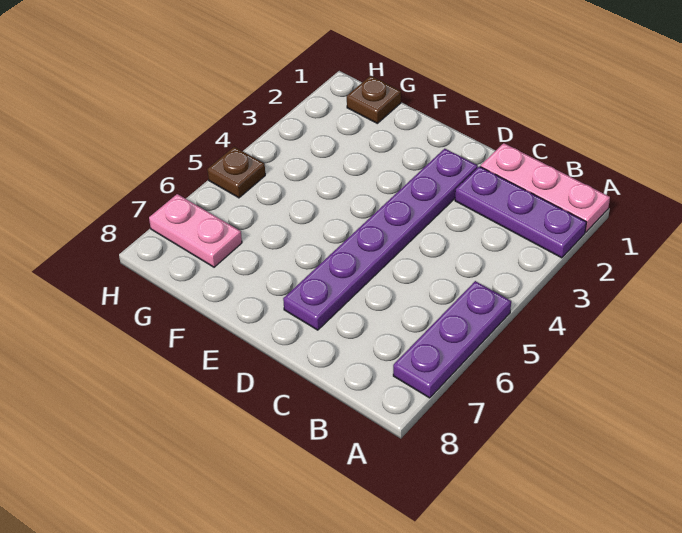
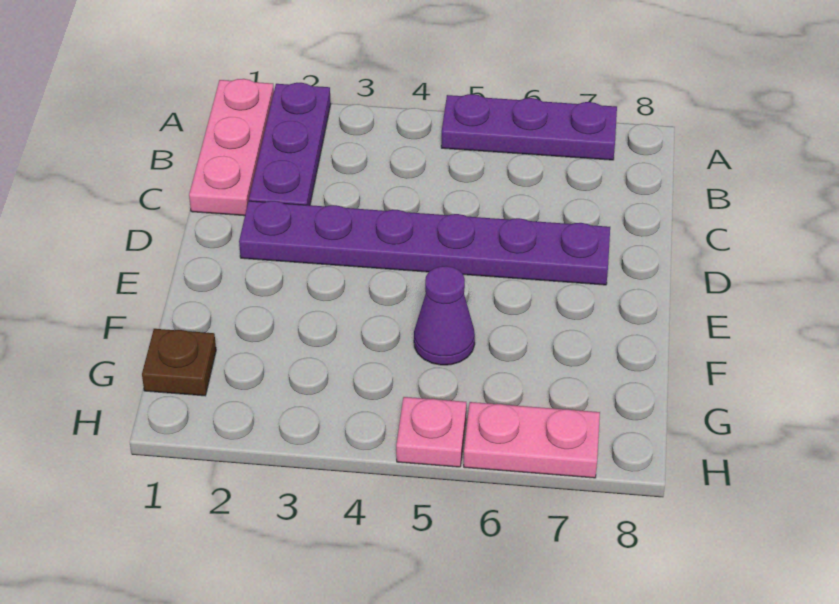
none -> purple 1x1 cone [414,266,475,365]
pink 1x2 plate [149,194,242,267] -> pink 1x2 plate turned to [464,402,600,478]
brown 1x1 plate [208,147,265,198] -> pink 1x1 plate [396,397,466,467]

